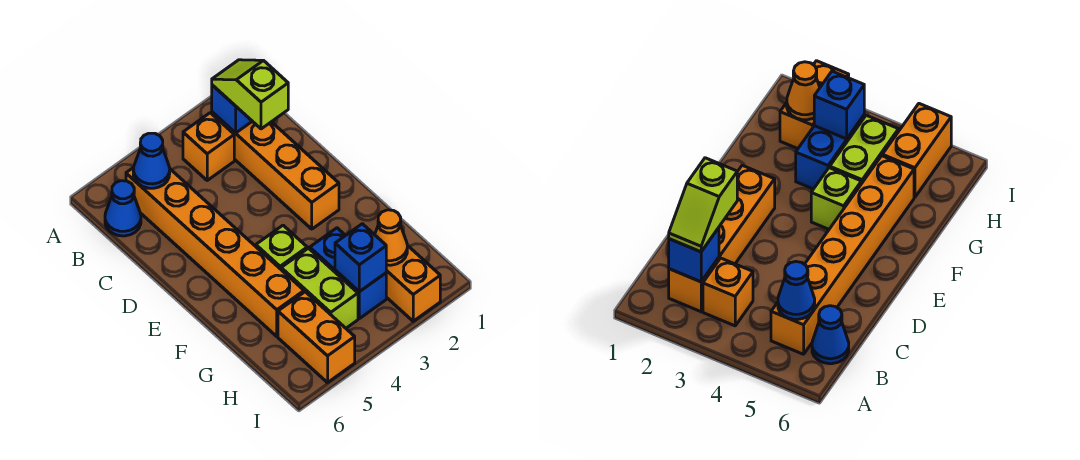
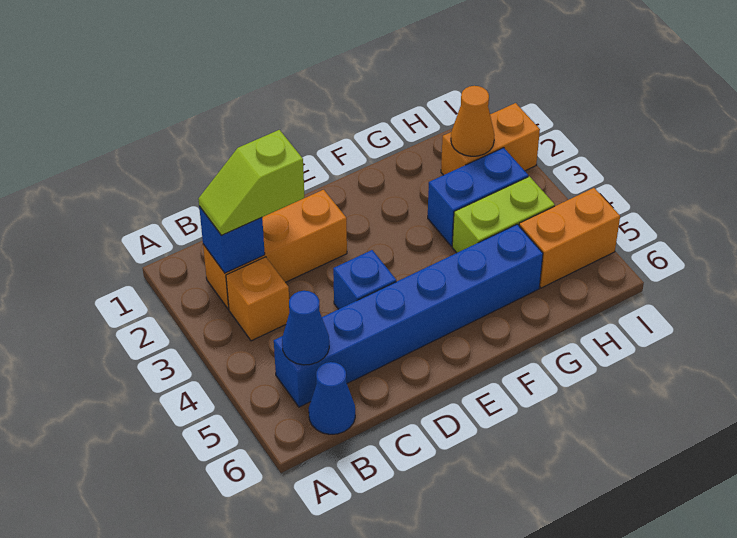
orange 1x4 brick [212,112,339,229] -> orange 1x3 brick [203,190,347,309]
orange 1x6 brick [126,167,304,336] -> blue 1x6 brick [274,224,543,407]
lime 1x1 brick [256,225,307,269] -> none
blue 1x1 brick [335,224,386,292] -> blue 1x1 brick moved to [333,250,396,309]

